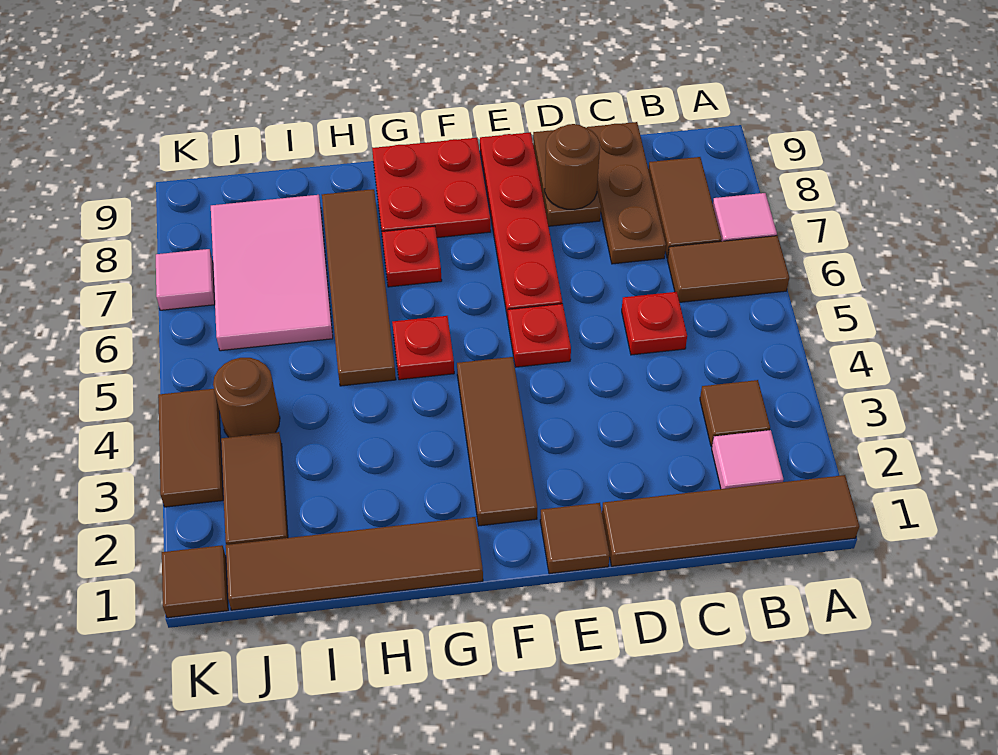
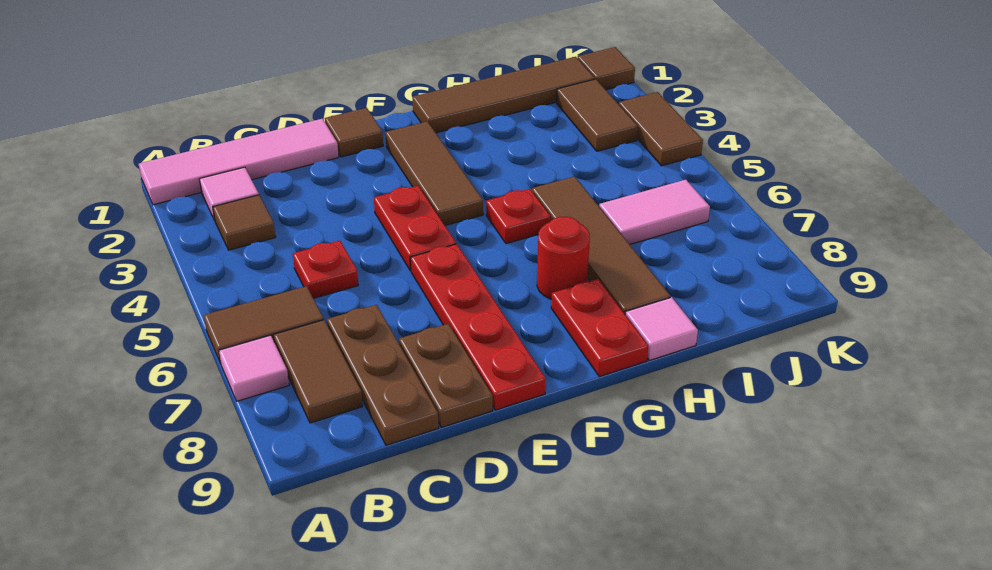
brown 1x4 tile [602,475,859,566] -> pink 1x4 tile [139,119,339,205]
brown 1x1 round brick [545,124,600,210] -> none
red 1x1 plate [508,304,571,367] -> red 1x2 plate [374,186,456,271]
red 2x2 plate [372,138,491,240] -> red 1x2 plate [551,279,648,377]
red 1x1 plate [382,226,442,287] -> red 1x1 round brick [537,217,590,299]
pink 2x3 tile [211,195,333,351] -> pink 1x2 tile [599,180,710,244]
brown 1x1 round brick [213,358,280,437] -> none
pink 1x1 tile [156,249,215,310] -> pink 1x1 tile moved to [625,297,698,360]

